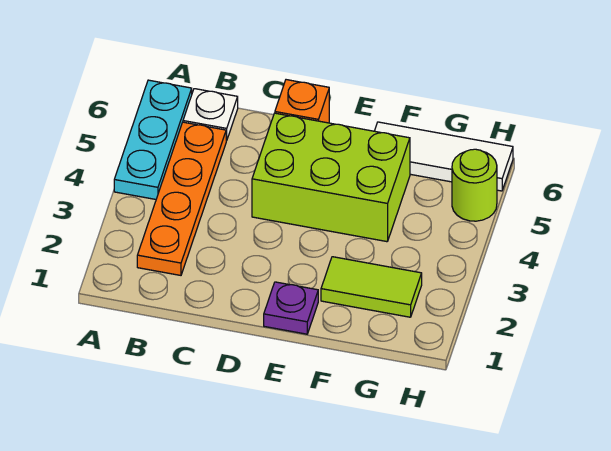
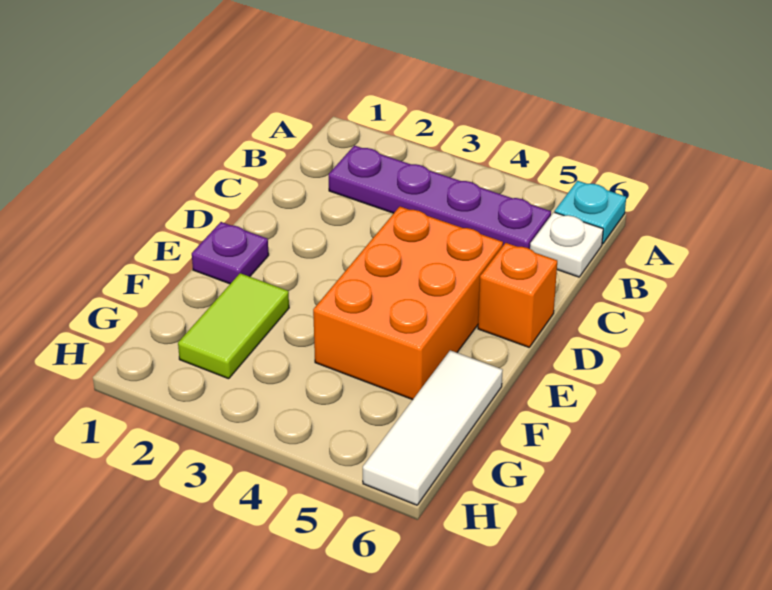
cyan 1x3 plate [114,80,192,199] -> cyan 1x1 plate [555,181,626,244]
orange 1x4 plate [137,122,226,275] -> purple 1x4 plate [329,145,551,249]
lime 2x3 brick [252,113,410,242] -> orange 2x3 brick [313,207,503,400]
lime 1x1 round brick [452,149,497,221] -> none

